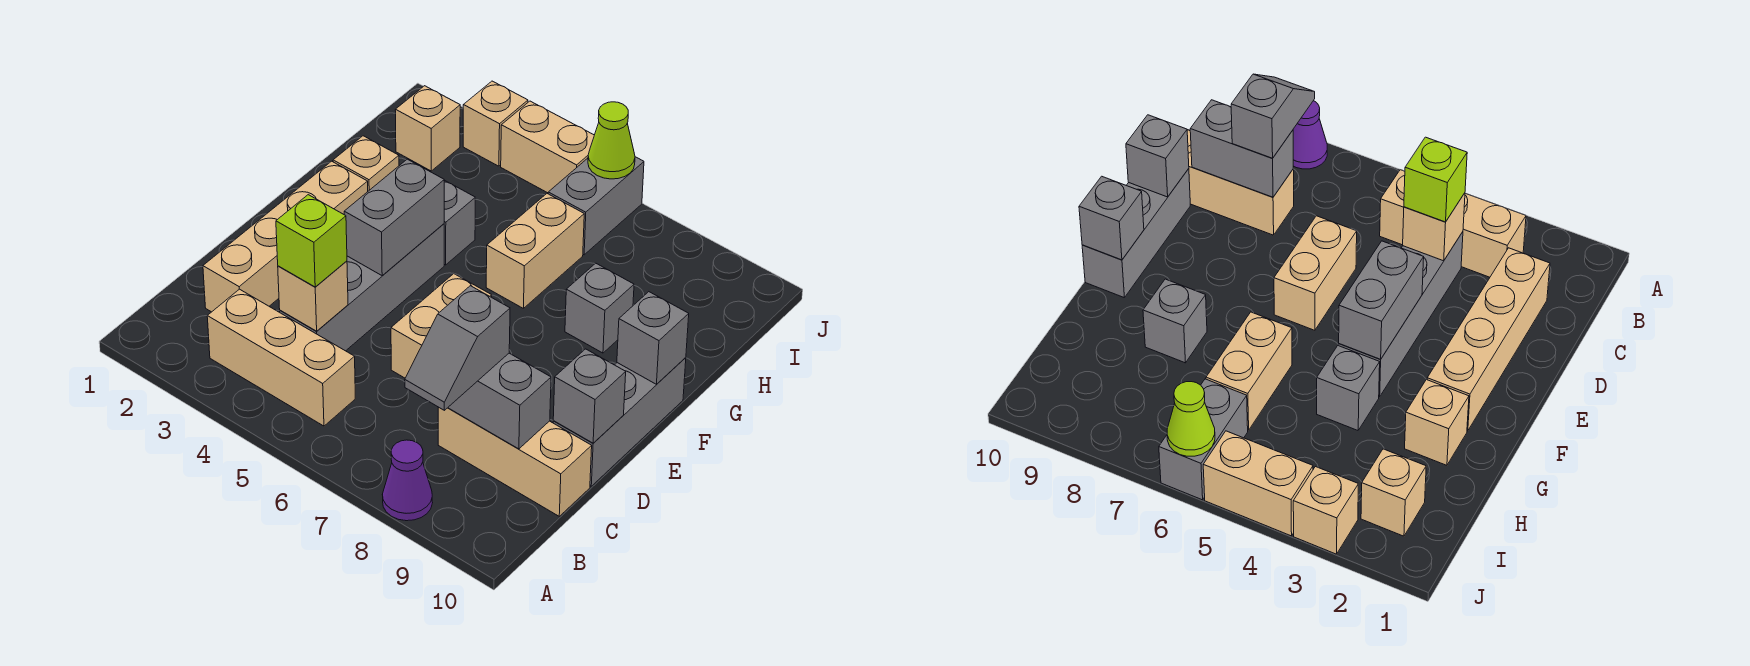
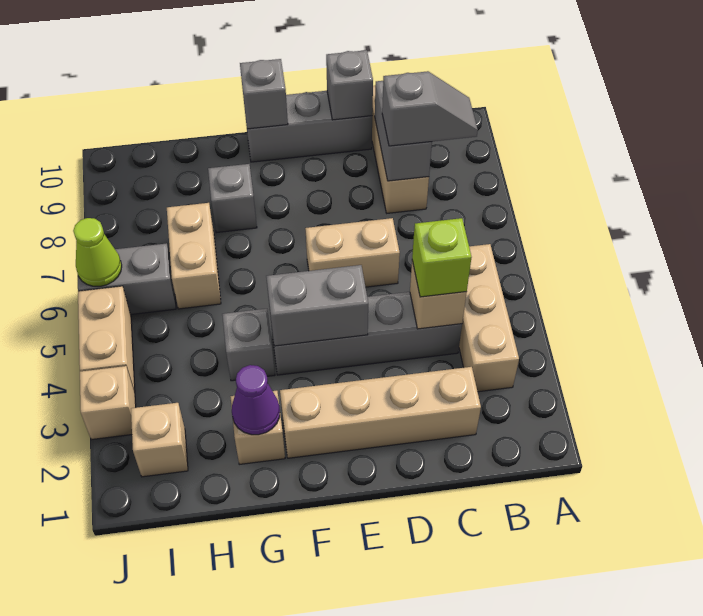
purple 1x1 cone [382,440,433,521] -> purple 1x1 cone moved to [232,365,280,435]
tan 1x2 brick [486,194,584,308] -> tan 1x2 brick turned to [167,203,221,309]

